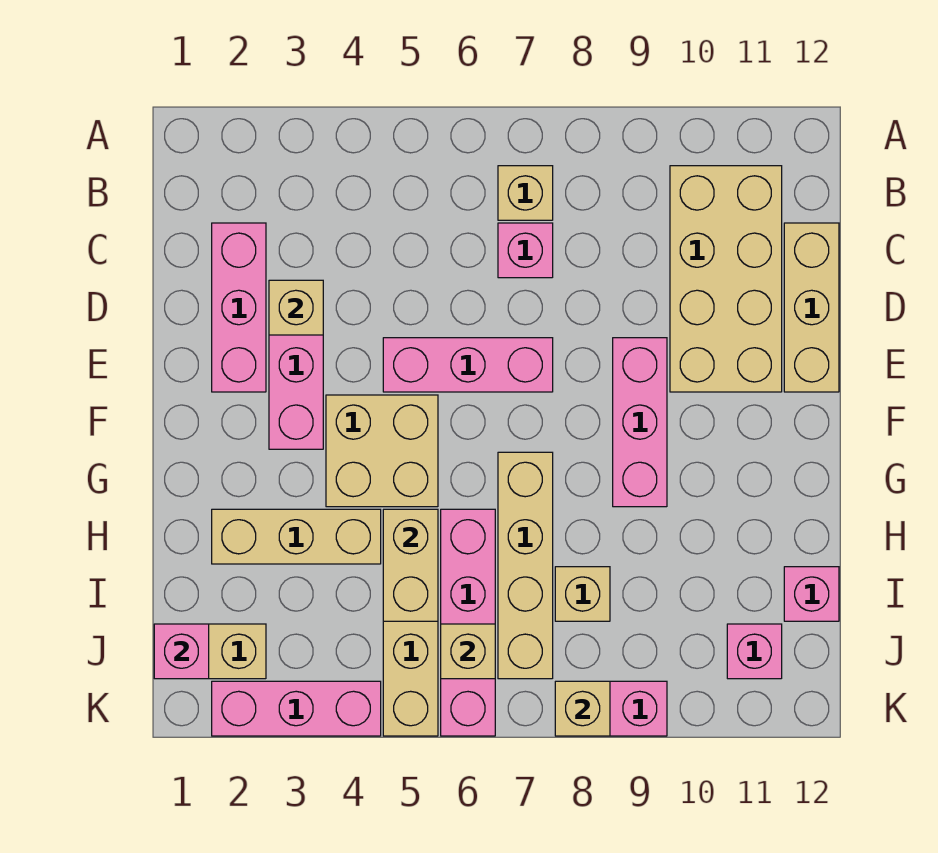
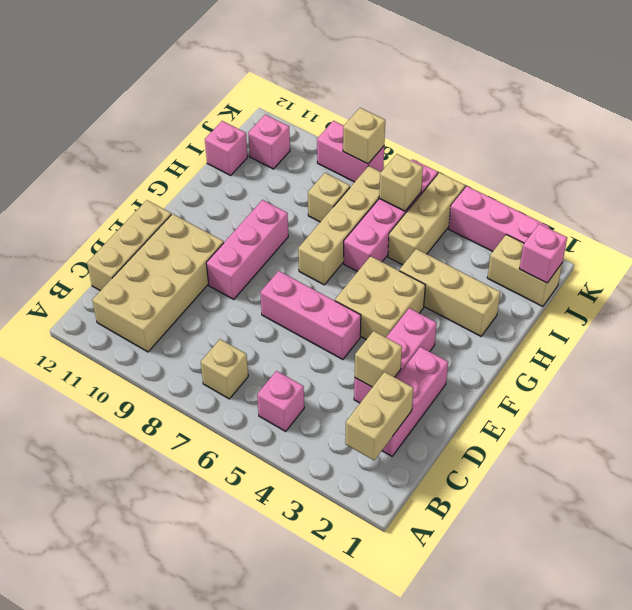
pink 1x1 brick [498,223,553,278] -> pink 1x1 brick moved to [257,371,304,431]
tan 1x2 brick [383,509,438,621] -> tan 1x2 brick moved to [345,372,413,460]

